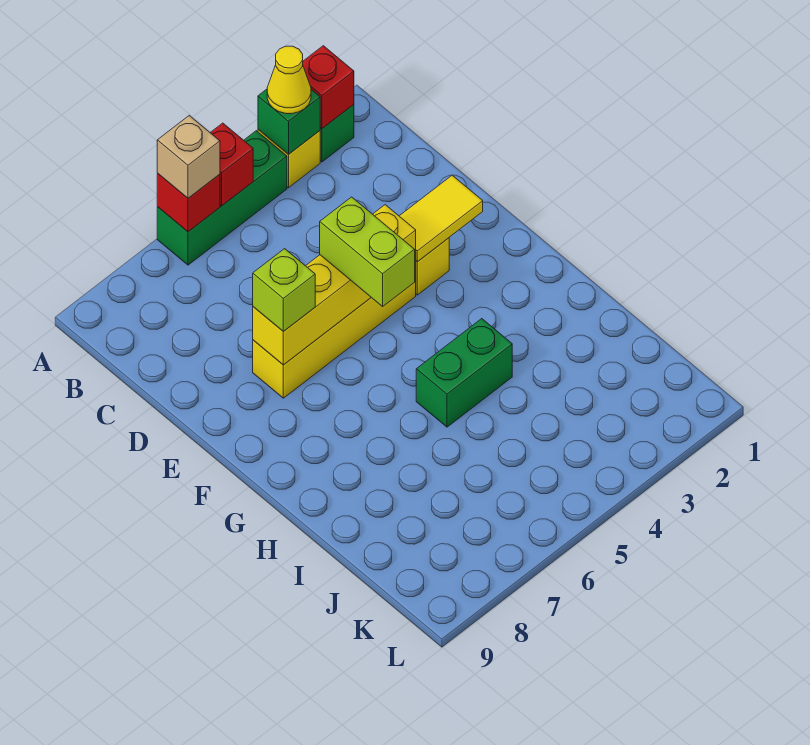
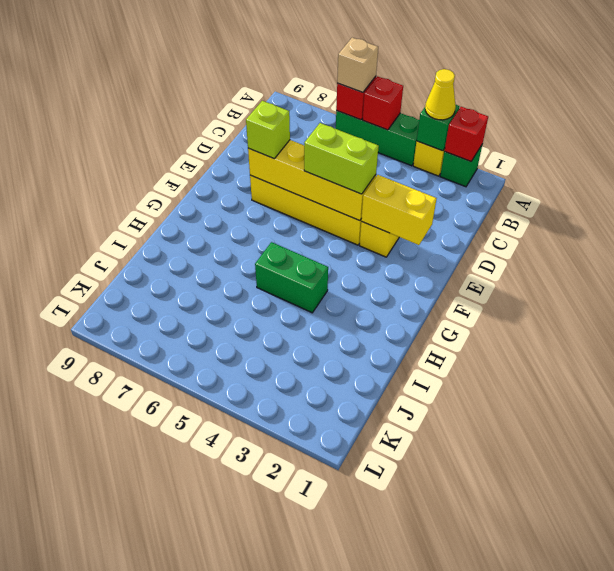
yellow 1x2 tile [400,175,483,262] -> yellow 1x2 brick [361,175,437,245]
lime 1x2 brick [320,197,415,306] -> lime 1x2 brick turned to [304,123,379,194]

